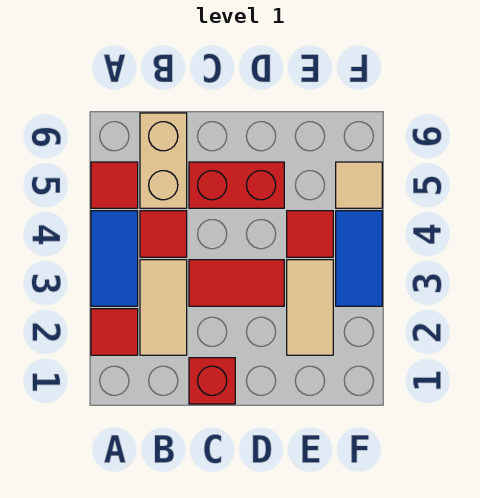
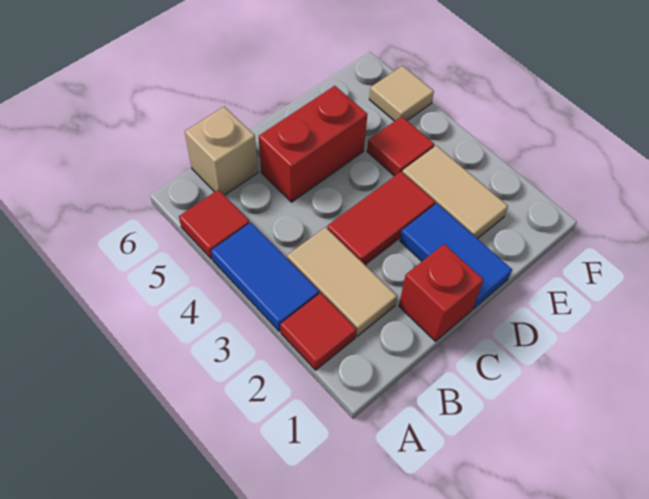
red 1x1 tile [140,211,187,257] -> none
tan 1x2 brick [140,113,187,208] -> tan 1x1 brick [185,107,258,195]
blue 1x2 tile [336,211,382,306] -> blue 1x2 tile moved to [400,204,512,309]

